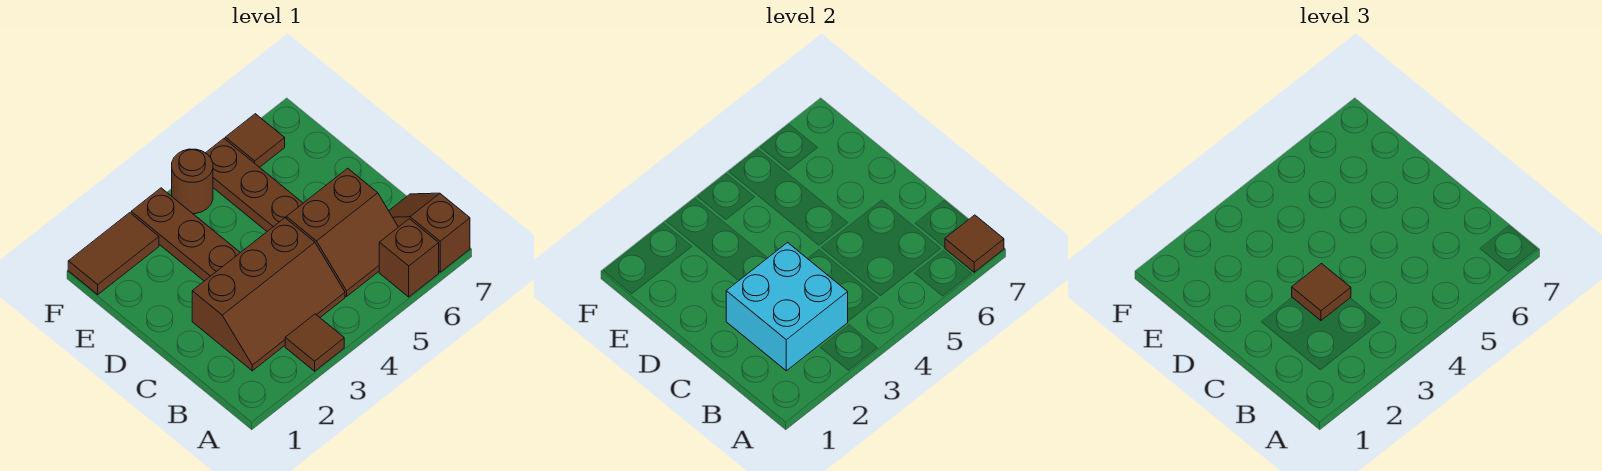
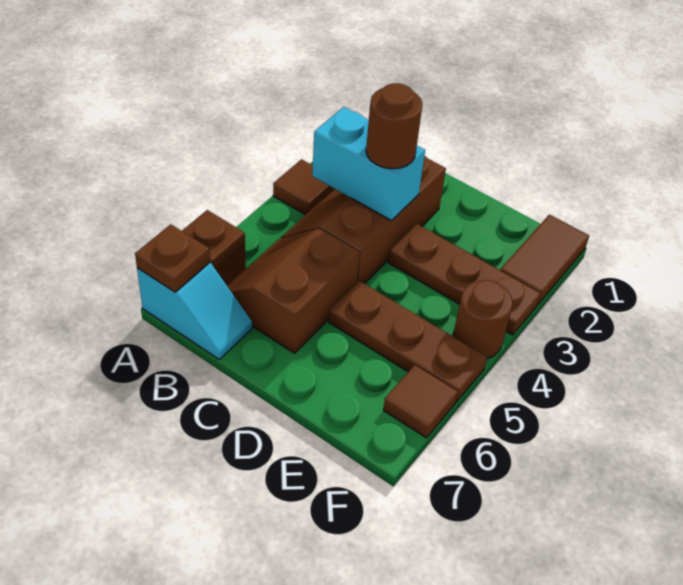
brown 1x2 slope [389,193,470,272] -> cyan 1x2 slope [137,263,252,359]
brown 1x1 tile [945,215,1004,272] -> brown 1x1 plate [135,224,210,292]
cyan 2x2 brick [726,243,848,371] -> cyan 1x2 brick [312,107,425,221]
brown 1x1 tile [1292,264,1351,320] -> brown 1x1 round brick [366,83,423,169]

